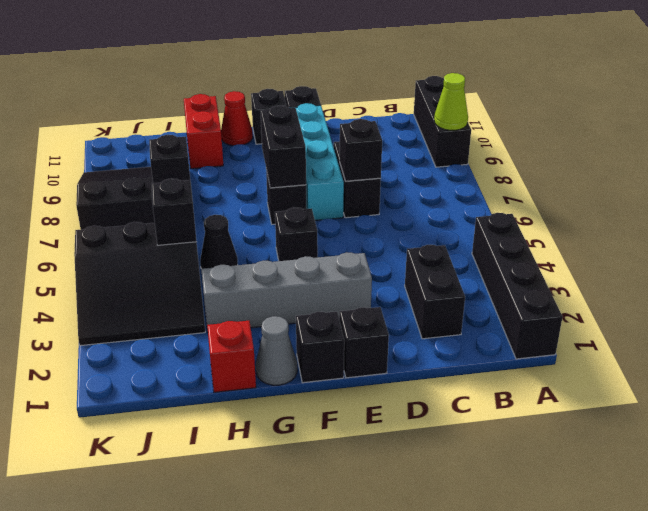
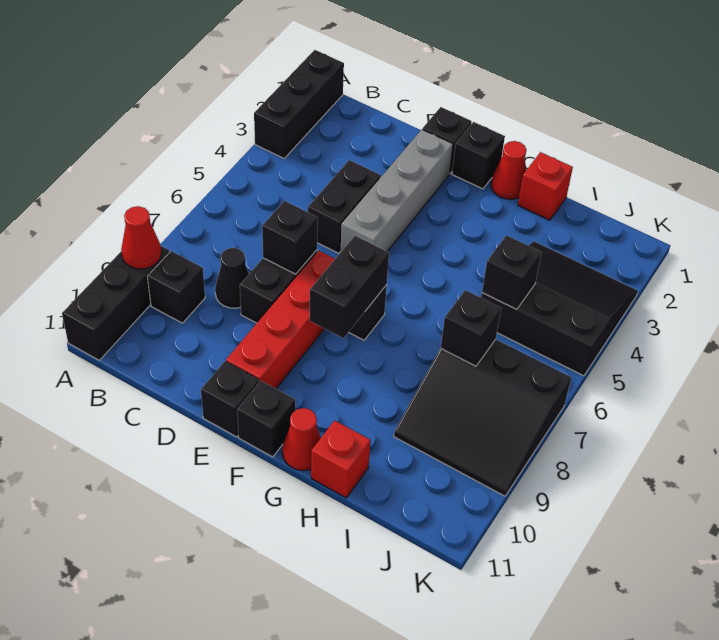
black 1x4 brick [472,213,562,359] -> black 1x3 brick [254,50,344,158]
lime 1x1 cone [434,73,468,130] -> red 1x1 cone [121,206,161,269]
black 1x2 brick [405,245,465,339] -> black 1x2 brick moved to [308,160,381,253]
grey 1x4 brick [201,252,372,332] -> grey 1x4 brick turned to [341,129,453,251]
cyan 1x4 brick [294,103,344,220] -> red 1x4 brick [226,251,335,388]
black 1x1 brick [275,207,318,261] -> black 1x1 brick moved to [147,251,205,323]
grey 1x1 cone [256,316,297,385] -> red 1x1 cone [491,141,526,199]
black 1x1 cone [200,215,238,269] -> black 1x1 cone moved to [215,248,249,308]
red 1x2 brick [184,94,223,169] -> red 1x1 brick [311,420,370,498]

